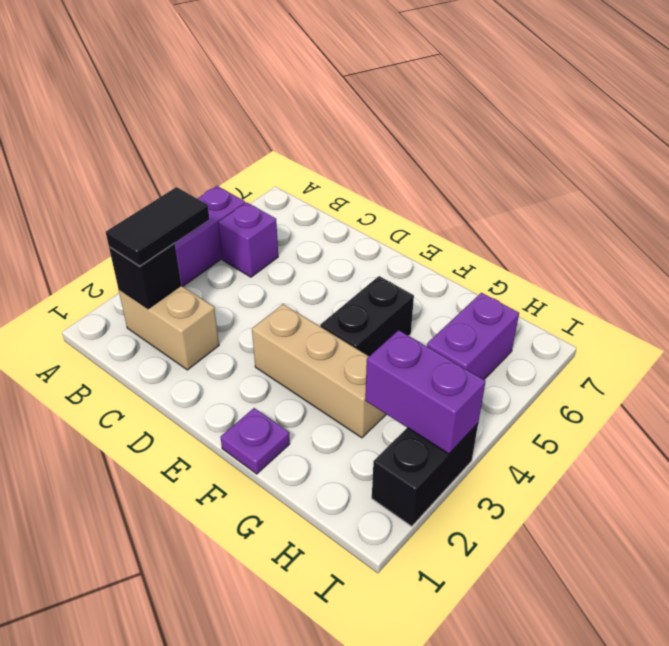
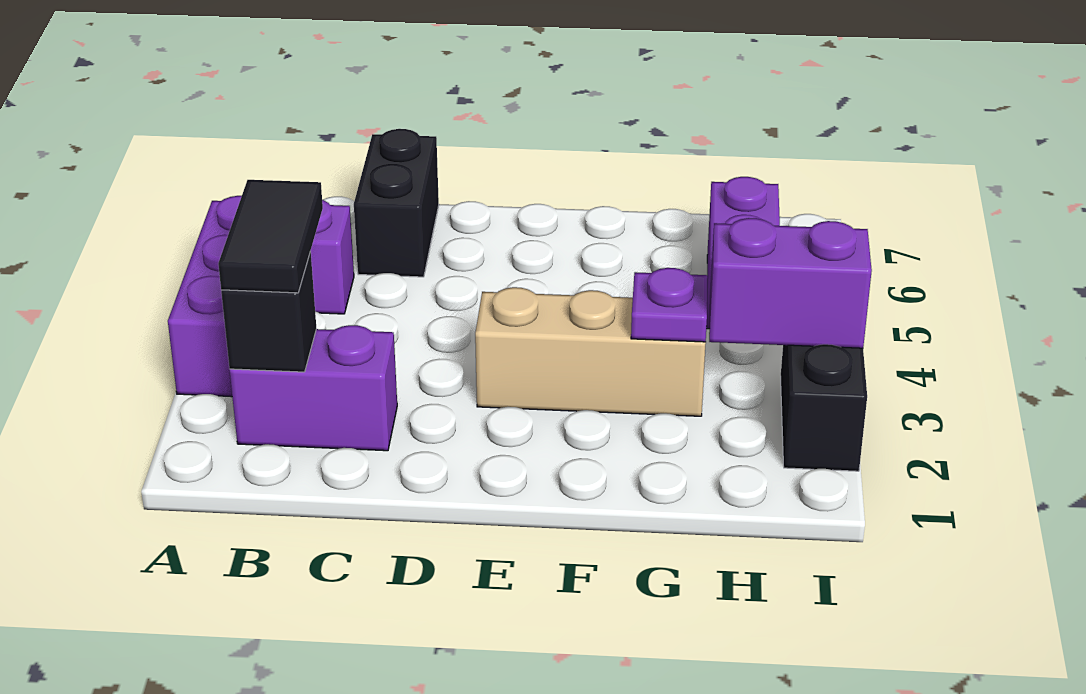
tan 1x2 brick [119,286,219,370] -> purple 1x2 brick [230,325,397,451]
purple 1x1 plate [220,408,290,474] -> purple 1x1 plate moved to [631,268,708,342]
black 1x2 brick [320,276,414,356] -> black 1x2 brick moved to [354,129,439,277]

